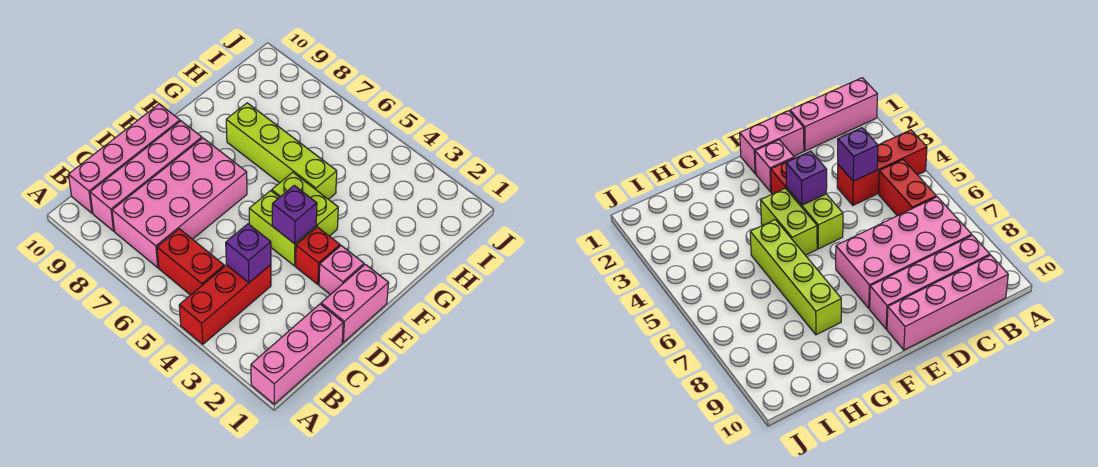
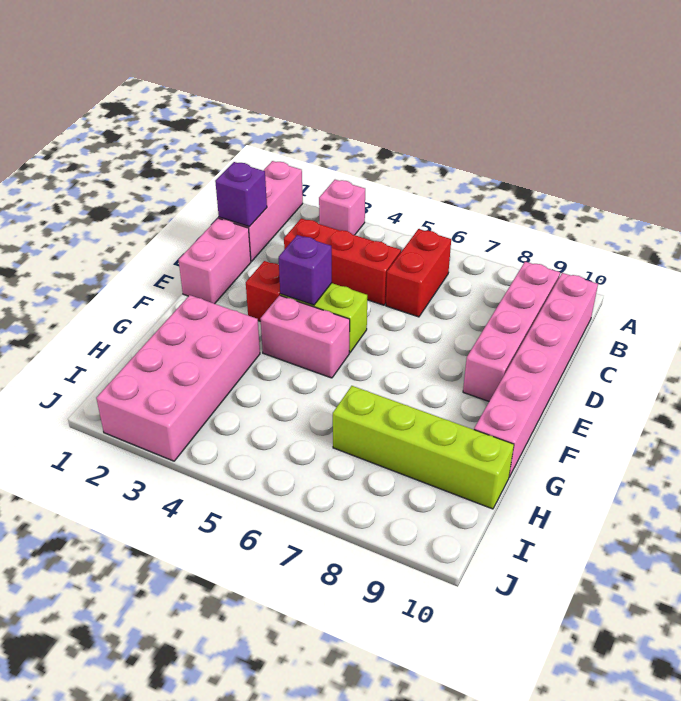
red 1x3 brick [179,265,271,344] -> red 1x3 brick turned to [284,219,401,305]
red 1x2 brick [157,229,224,295] -> red 1x2 brick turned to [386,229,451,317]
pink 2x4 brick [112,138,247,268] -> pink 2x4 brick moved to [96,295,260,461]
pink 1x4 brick [68,104,180,213] -> pink 1x6 brick [474,273,598,477]
purple 1x1 brick [226,224,271,283] -> purple 1x1 brick moved to [215,162,267,227]
pink 1x1 brick [319,246,364,295] -> pink 1x1 brick moved to [319,180,365,235]
lime 1x2 brick [272,172,338,236] -> pink 1x2 brick [260,295,350,378]
lime 1x4 brick [226,103,337,199] -> lime 1x4 brick moved to [333,386,514,509]

